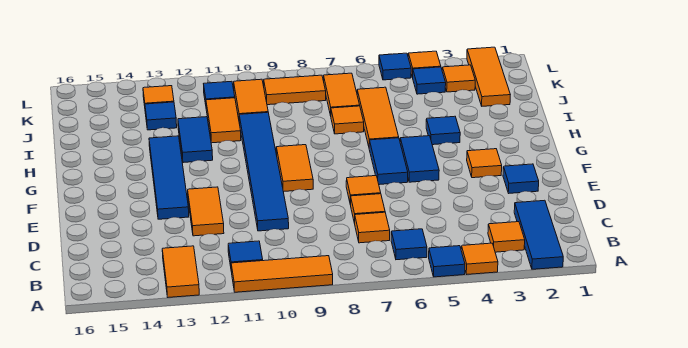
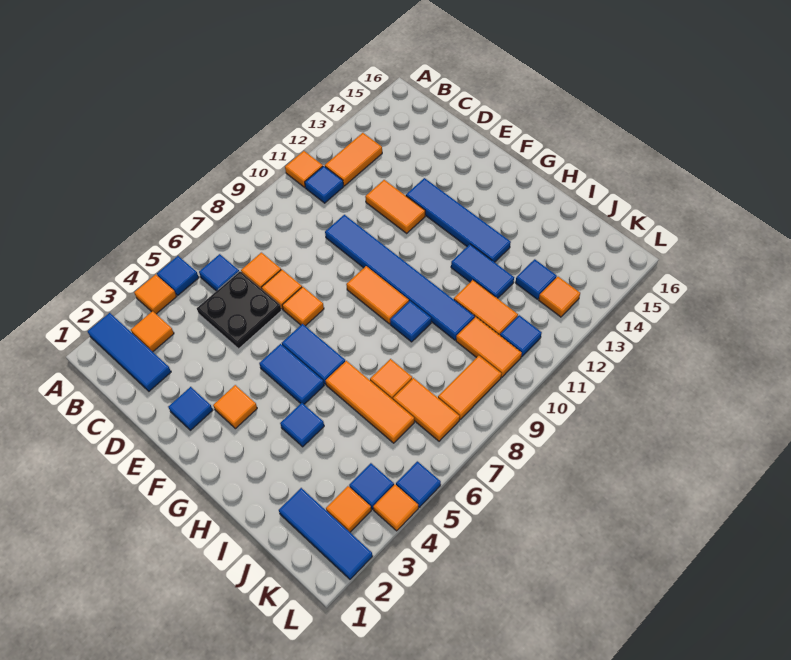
orange 1x3 tile [231,256,333,292] -> orange 1x1 tile [285,151,323,187]
orange 1x2 tile [162,246,199,297] -> orange 1x2 tile turned to [325,133,382,186]
none -> black 2x2 plate [197,271,281,349]
none -> blue 1x1 tile [390,301,431,342]
orange 1x3 tile [467,47,510,106] -> blue 1x3 tile [279,488,372,579]

